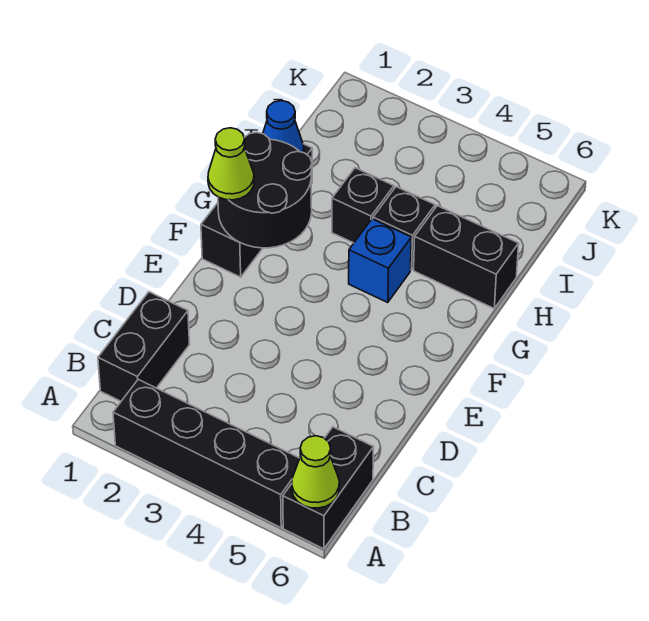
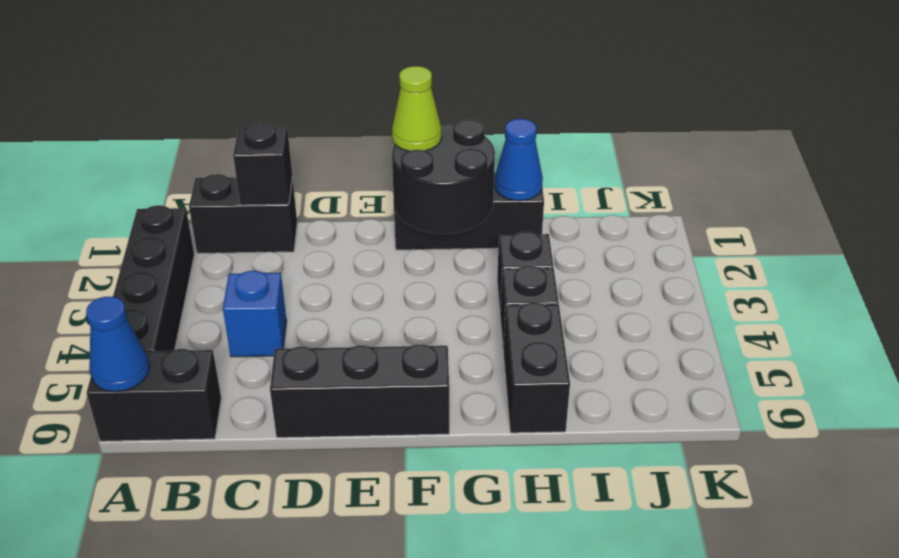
lime 1x1 cone [292,436,339,508] -> blue 1x1 cone [86,297,149,392]
none -> black 1x1 brick [233,123,292,205]
none -> black 1x3 brick [270,344,449,438]
blue 1x1 brick [349,219,411,302] -> blue 1x1 brick moved to [223,271,287,357]

